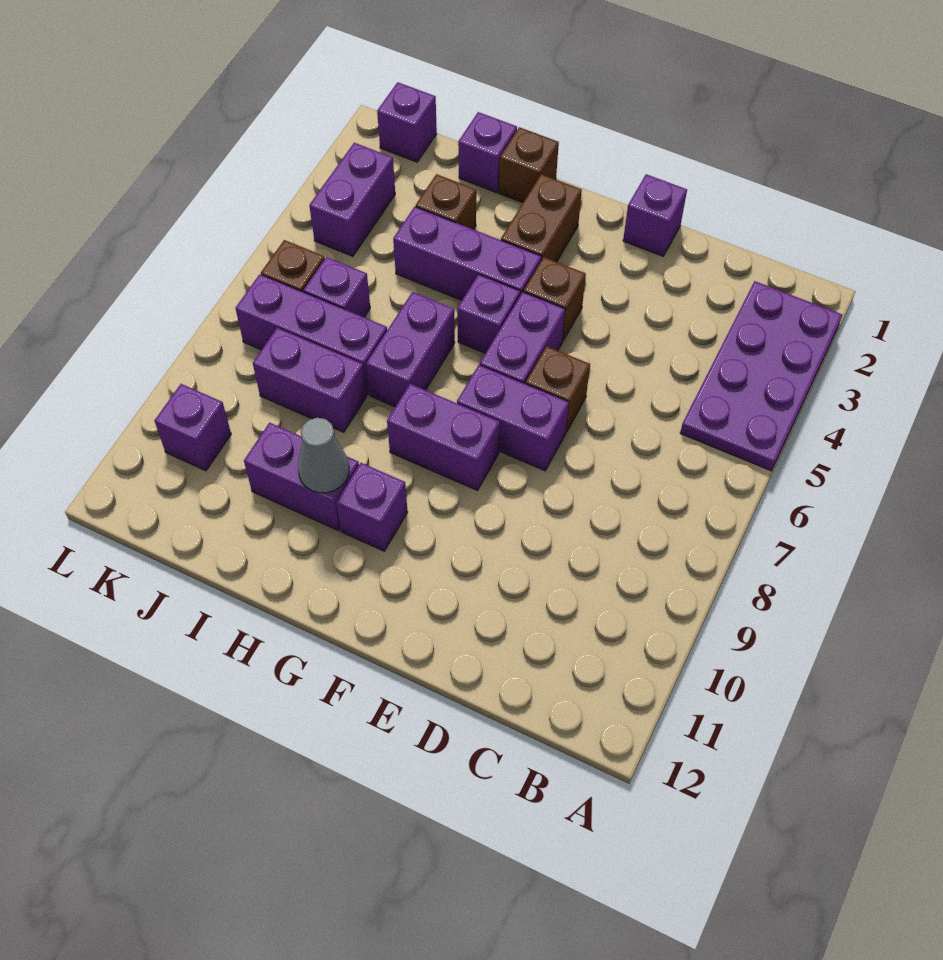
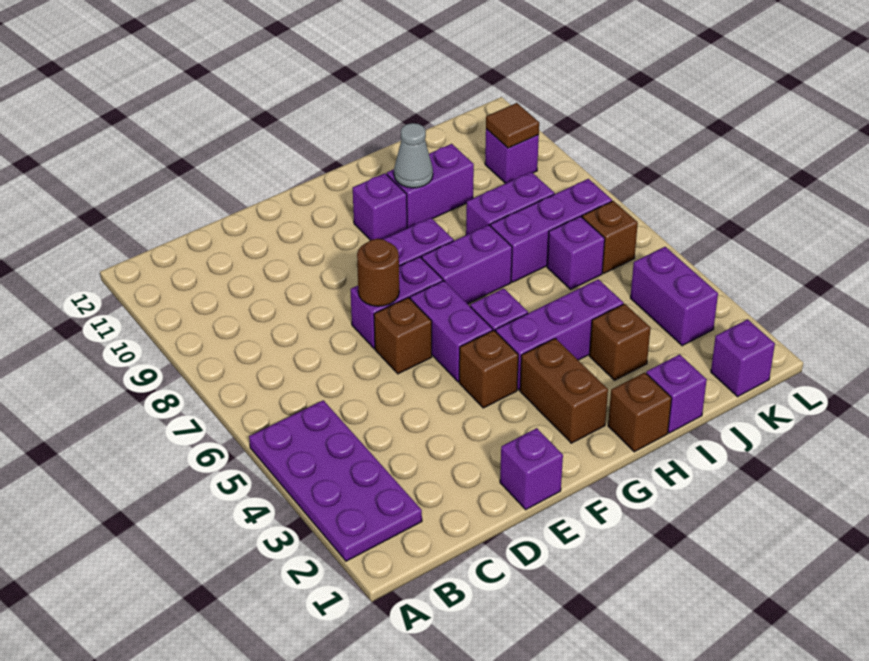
none -> brown 1x1 round brick [357,239,399,306]
purple 1x2 brick [366,292,455,407] -> purple 1x2 brick turned to [422,225,512,304]
none -> brown 1x1 tile [486,103,539,148]

